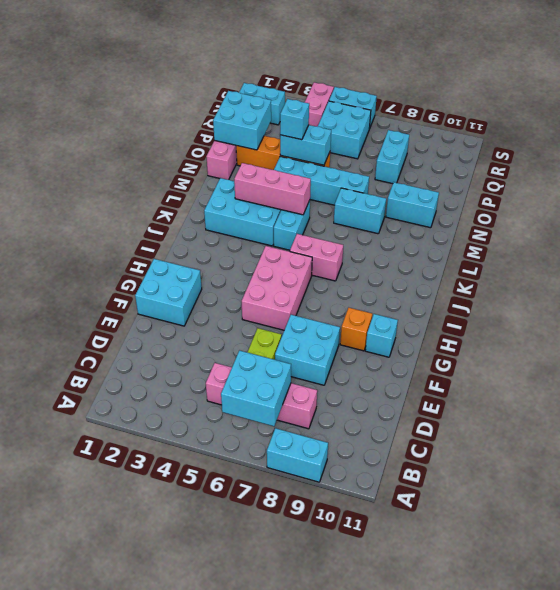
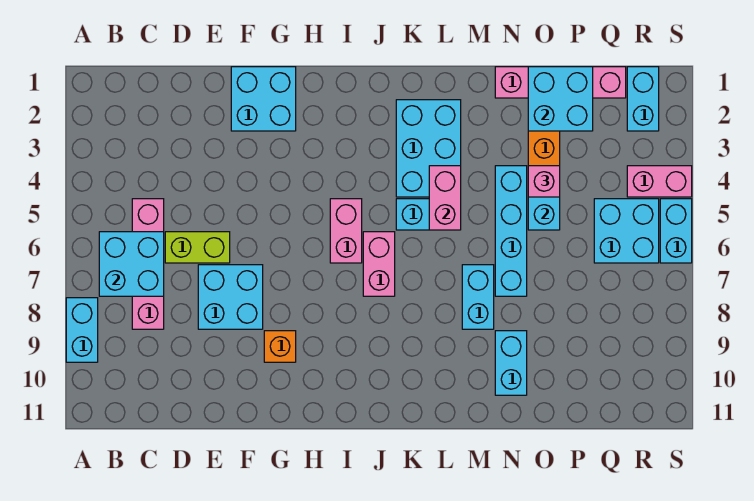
pink 2x3 brick [242,246,312,330] -> pink 1x2 brick [330,199,362,263]
cyan 1x1 brick [365,314,398,357] -> none
pink 1x3 brick [234,163,311,215] -> pink 1x2 brick [429,166,461,230]
cyan 1x1 brick [280,99,309,140] -> pink 1x1 brick [528,166,560,197]
cyan 1x2 brick [375,130,409,184] -> none

